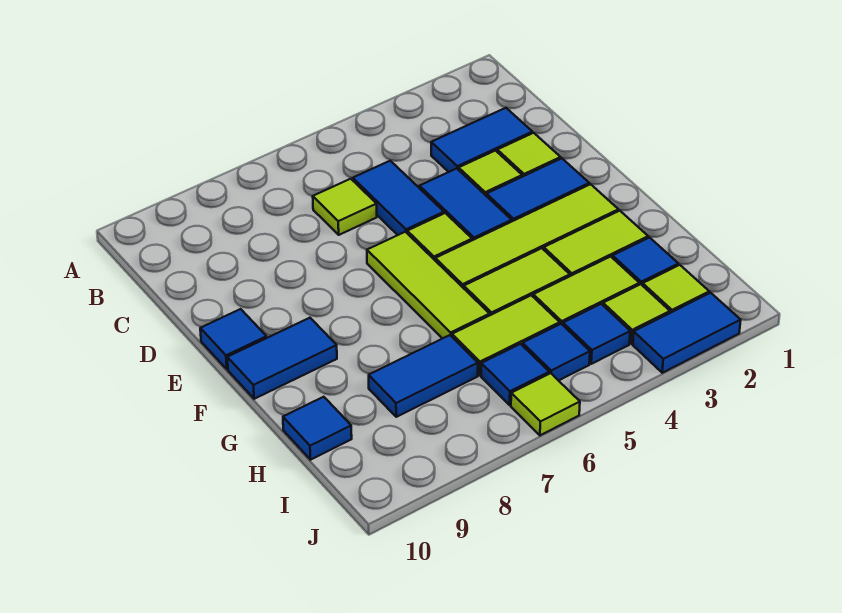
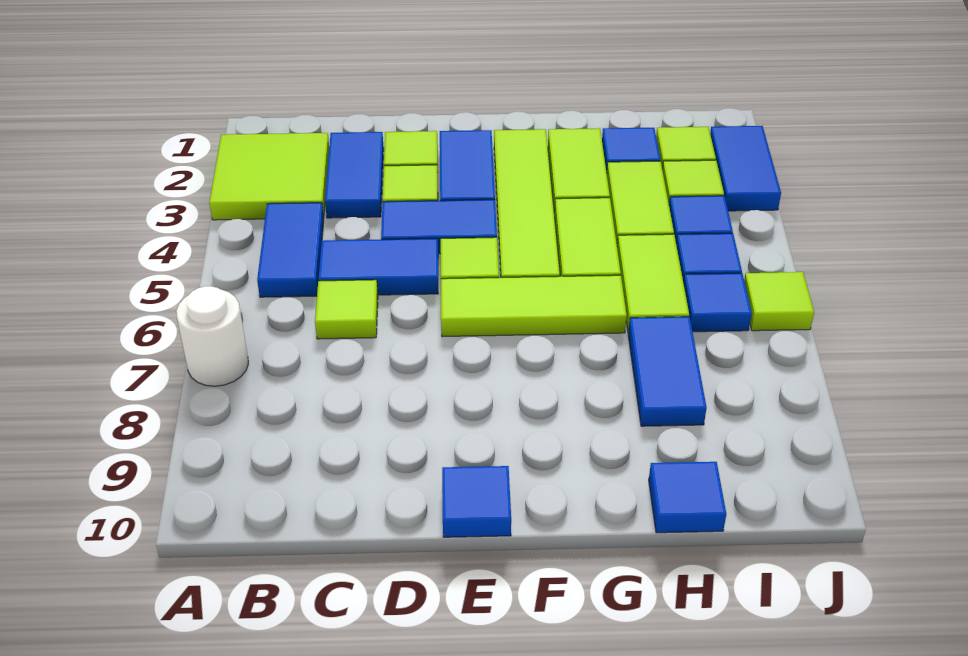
none -> lime 2x2 tile [209,133,329,220]
none -> white 1x1 round brick [176,286,248,386]
blue 1x2 tile [227,318,337,399] -> blue 1x2 tile moved to [257,203,324,297]

